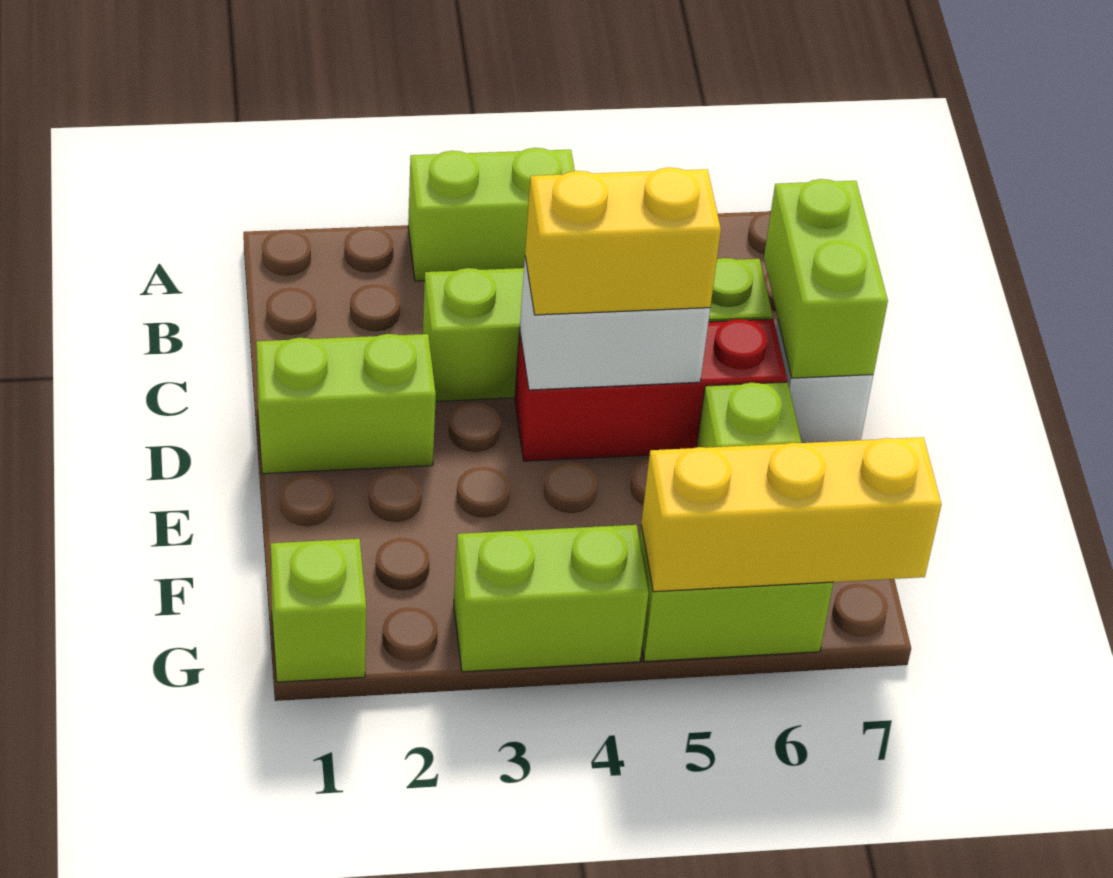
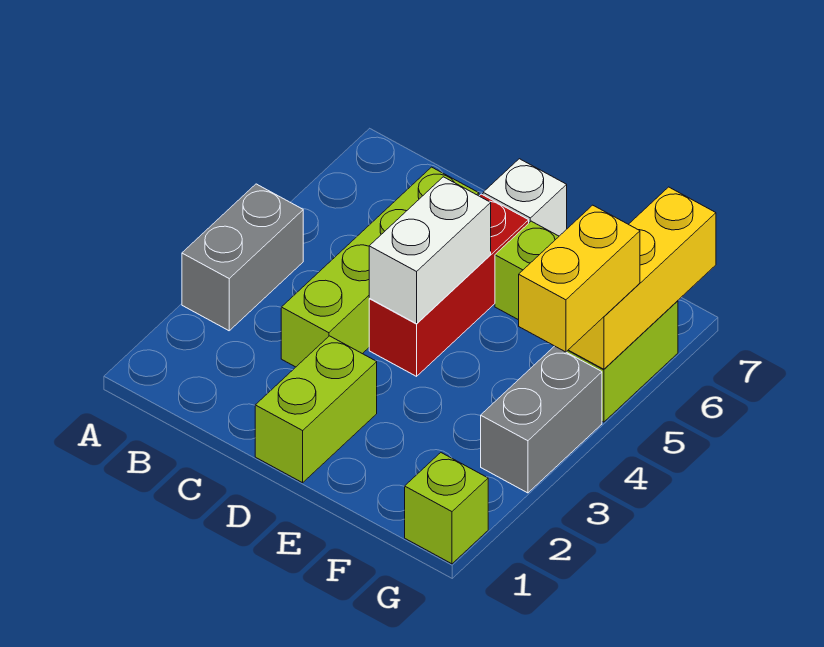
lime 1x2 brick [408,148,575,281] -> grey 1x2 brick [182,184,303,331]
lime 1x2 brick [764,179,888,378] -> none
yellow 1x2 brick [525,168,721,315] -> yellow 1x2 brick moved to [519,205,640,352]
lime 1x2 brick [454,525,649,672] -> grey 1x2 brick [481,346,602,493]

